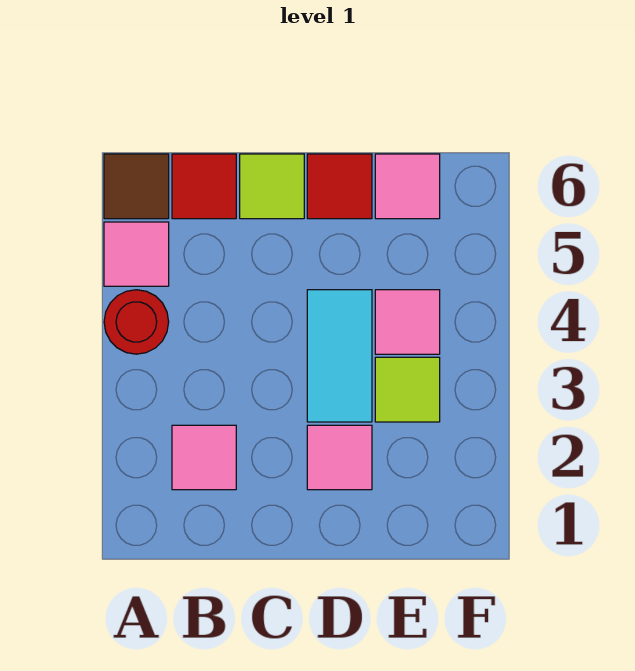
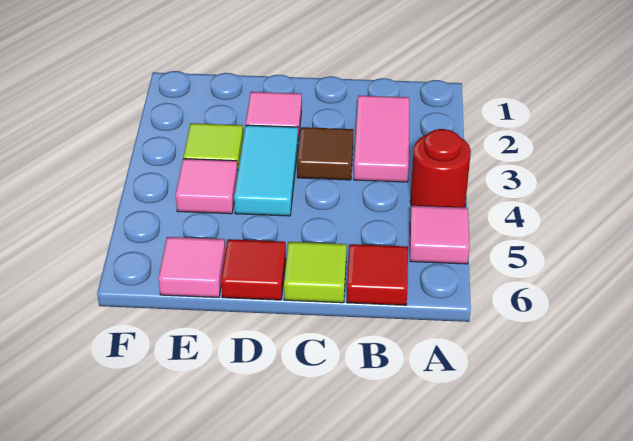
brown 1x1 tile [104,154,169,219] -> brown 1x1 tile moved to [297,127,353,180]
pink 1x1 tile [172,425,236,490] -> pink 1x2 tile [354,96,409,182]

